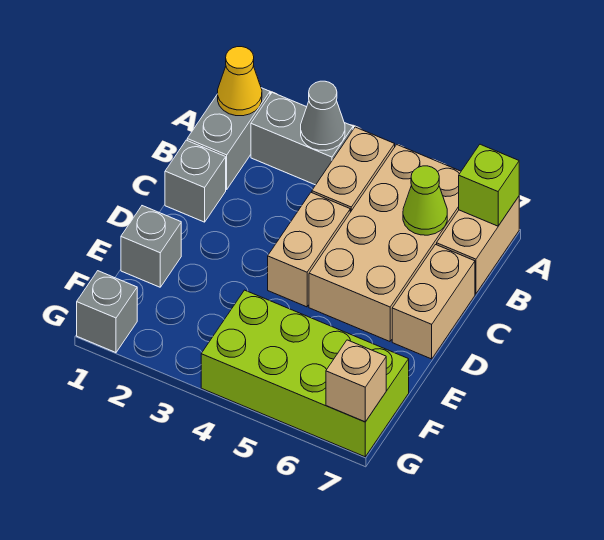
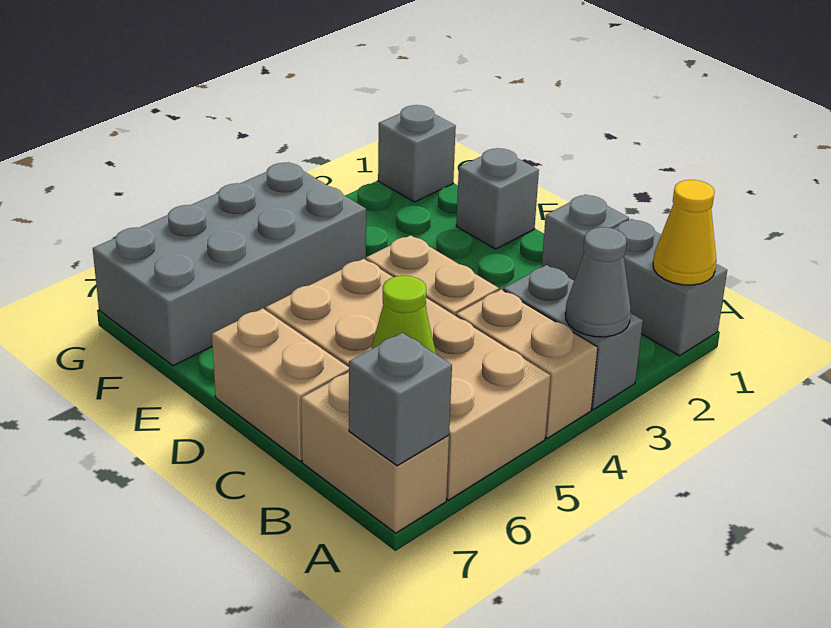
grey 1x2 brick [251,92,353,185] -> grey 1x2 brick turned to [503,265,643,409]
lime 1x1 brick [459,144,519,226] -> grey 1x1 brick [349,333,452,466]
lime 2x4 brick [201,290,409,457] -> grey 2x4 brick [93,162,366,366]
tan 1x1 brick [326,340,386,422] -> none

